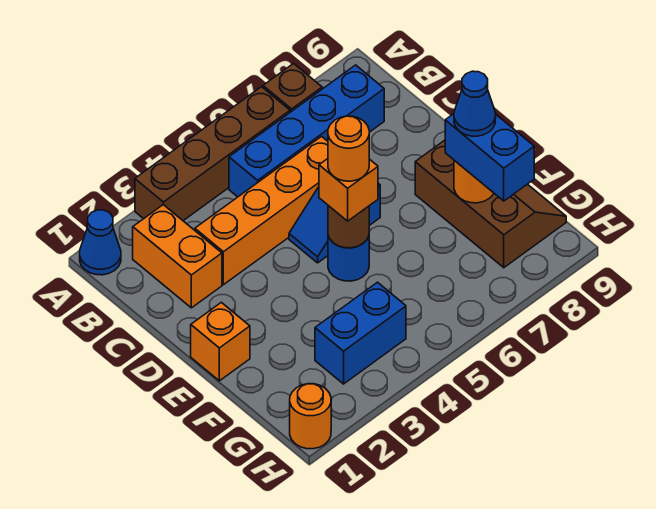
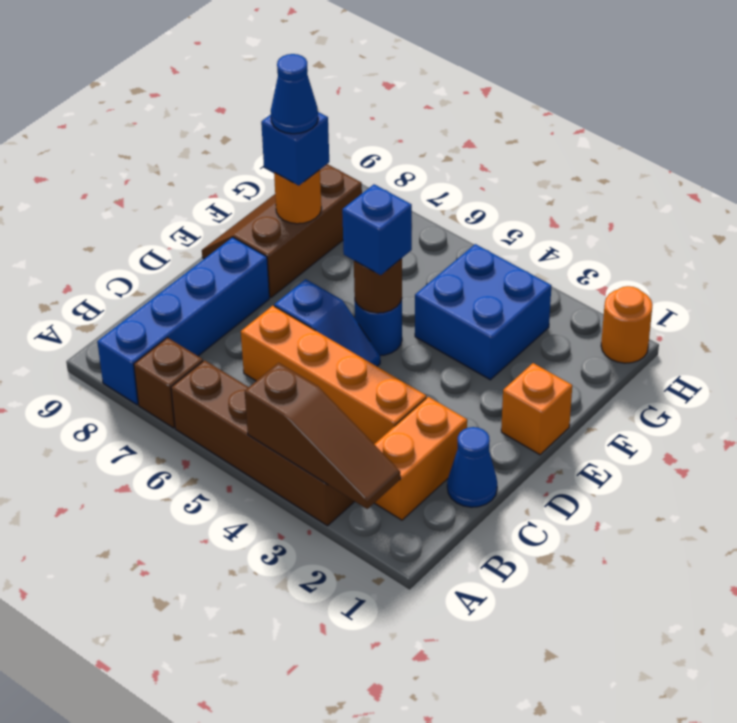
blue 1x1 cone [80,210,121,275] -> blue 1x1 cone moved to [447,427,497,507]
none -> brown 1x3 slope [245,363,400,509]
blue 1x4 brick [229,65,384,197] -> blue 1x4 brick turned to [97,237,269,405]
orange 1x1 brick [319,159,378,221] -> blue 1x1 brick [342,184,412,275]
orange 1x1 round brick [328,116,369,181] -> none
blue 1x2 brick [445,114,534,201] -> blue 1x1 brick [261,112,329,185]
blue 1x2 brick [315,282,406,384] -> blue 2x2 brick [415,244,551,380]

